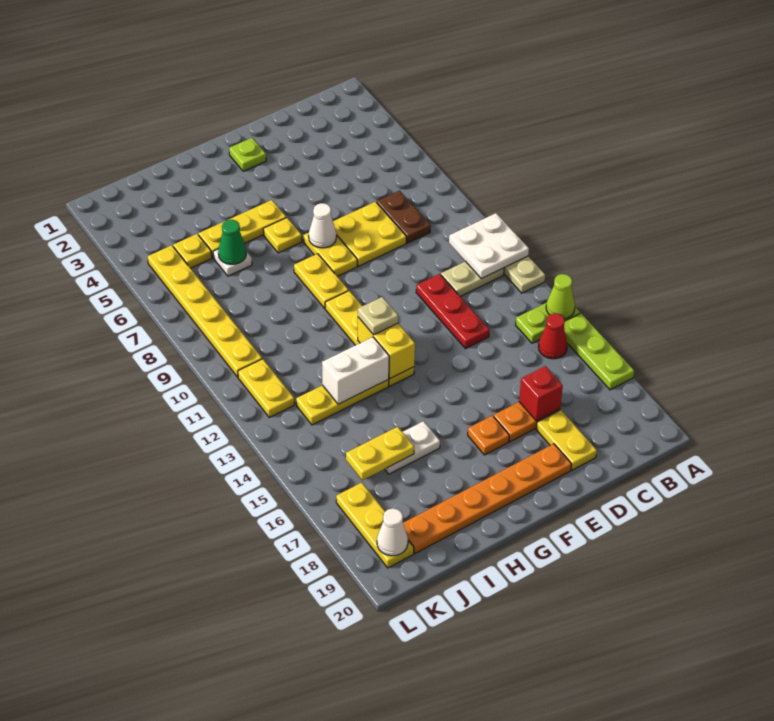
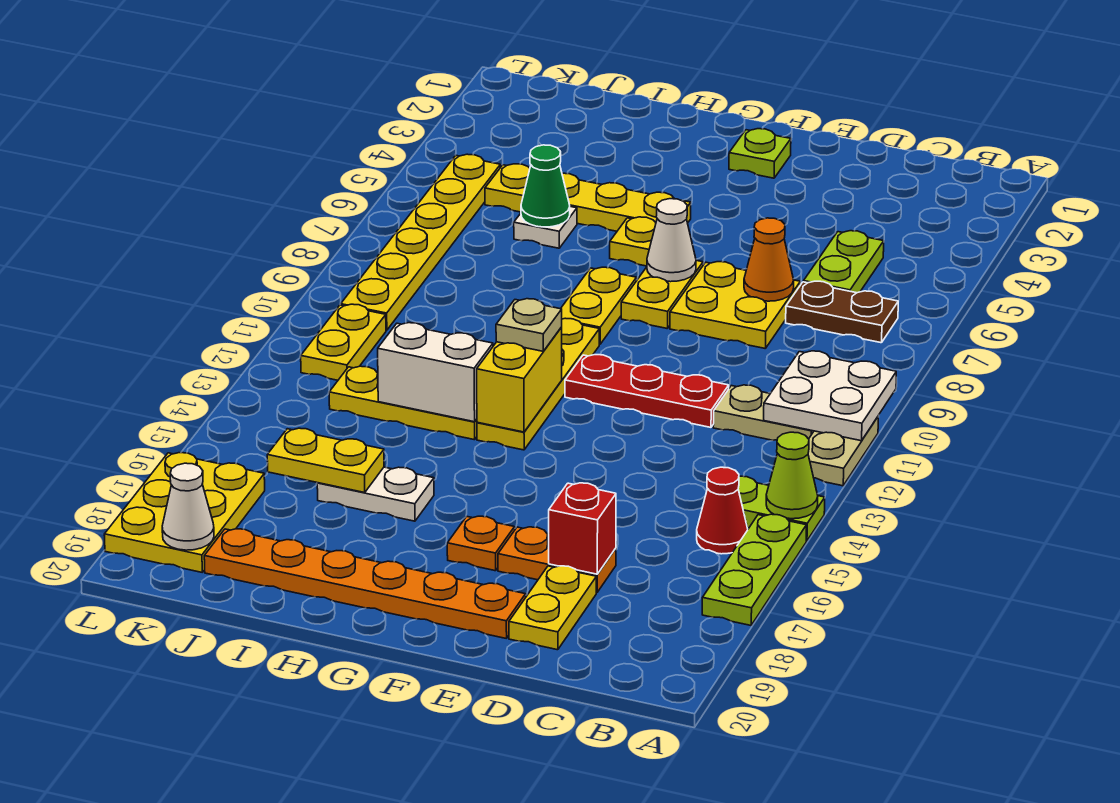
none -> lime 1x2 plate [804,231,884,293]
brown 1x2 plate [377,191,431,243] -> brown 1x2 plate turned to [786,281,898,343]
none -> orange 1x1 cone [744,218,794,301]
red 1x3 plate [416,274,489,349] -> red 1x3 plate turned to [565,355,729,427]
yellow 1x3 plate [336,483,414,568] -> yellow 2x3 plate [104,453,265,572]

